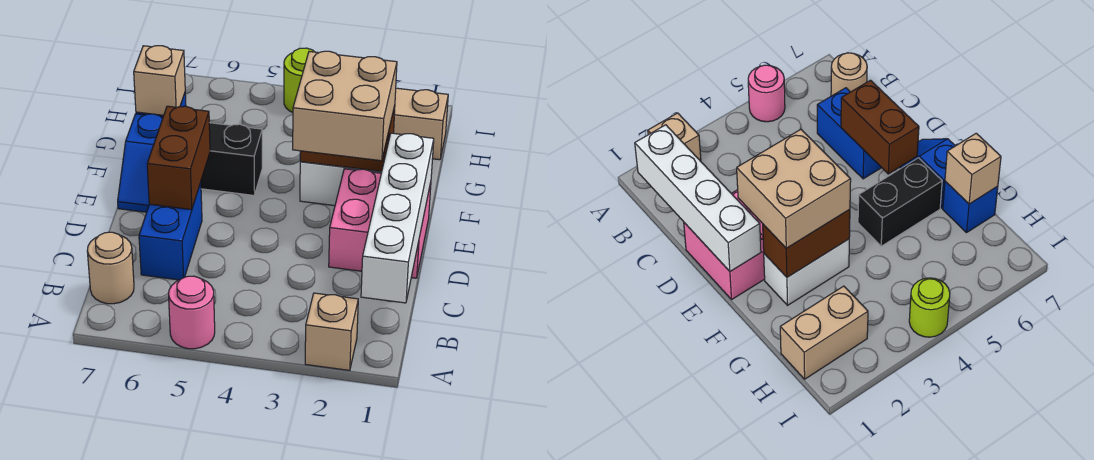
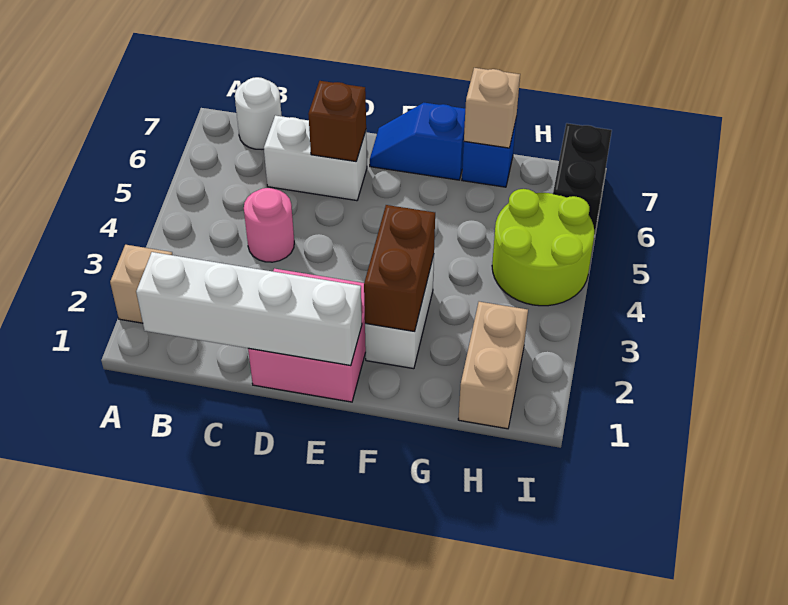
pink 1x1 round brick [169,276,215,349] -> pink 1x1 round brick moved to [244,188,294,262]
tan 1x1 round brick [87,232,134,304] -> white 1x1 round brick [235,77,282,149]
blue 1x2 brick [139,182,202,280] -> white 1x2 brick [264,115,367,201]
brown 1x2 brick [147,106,210,210] -> brown 1x1 brick [308,81,366,161]
tan 2x2 brick [293,51,397,161] -> none
black 1x2 brick [201,123,262,195] -> black 1x2 brick moved to [553,123,612,236]
lime 1x1 round brick [284,48,314,112] -> lime 2x2 round brick [492,189,594,306]

